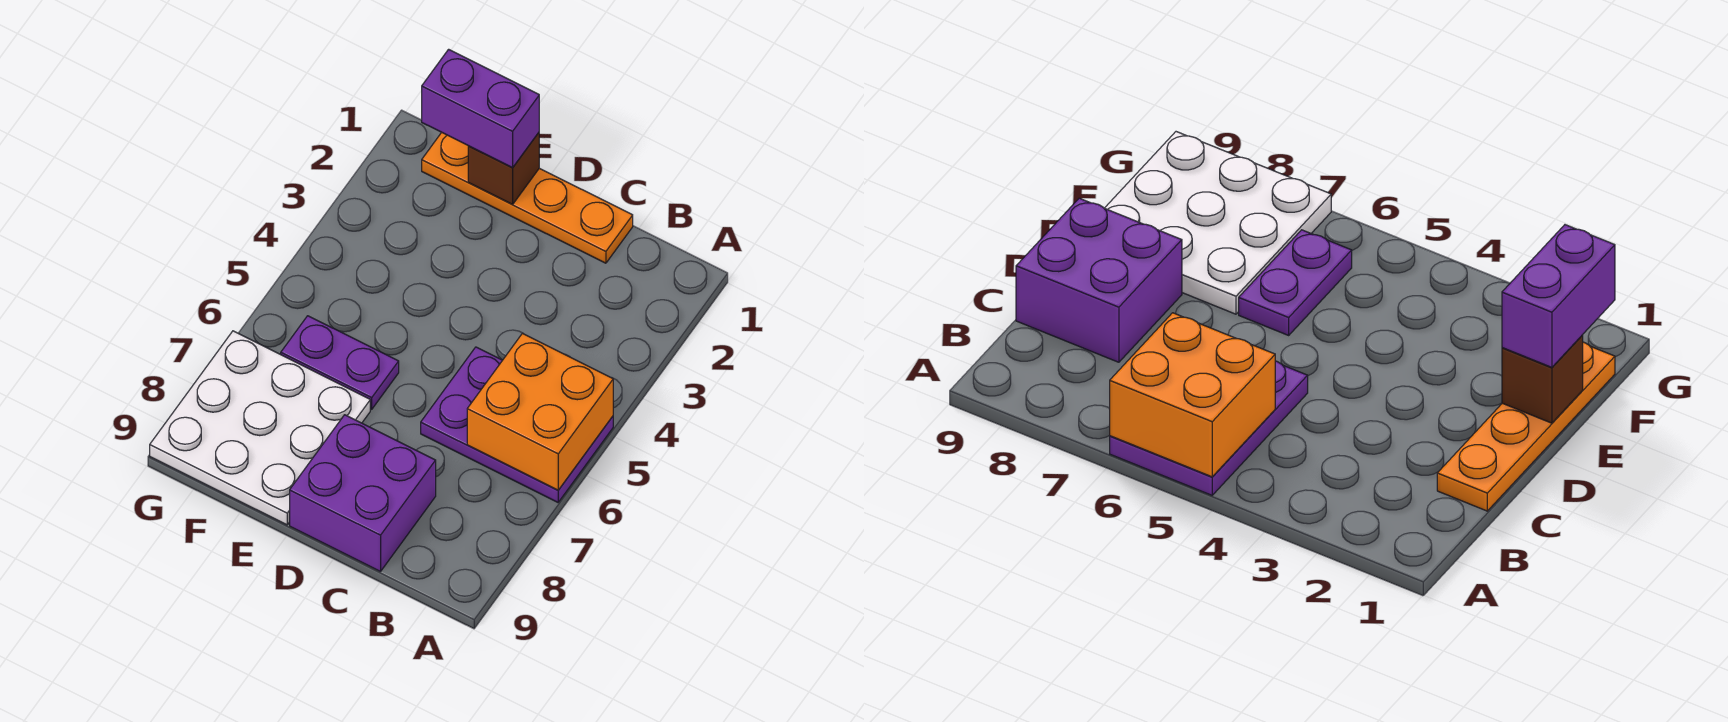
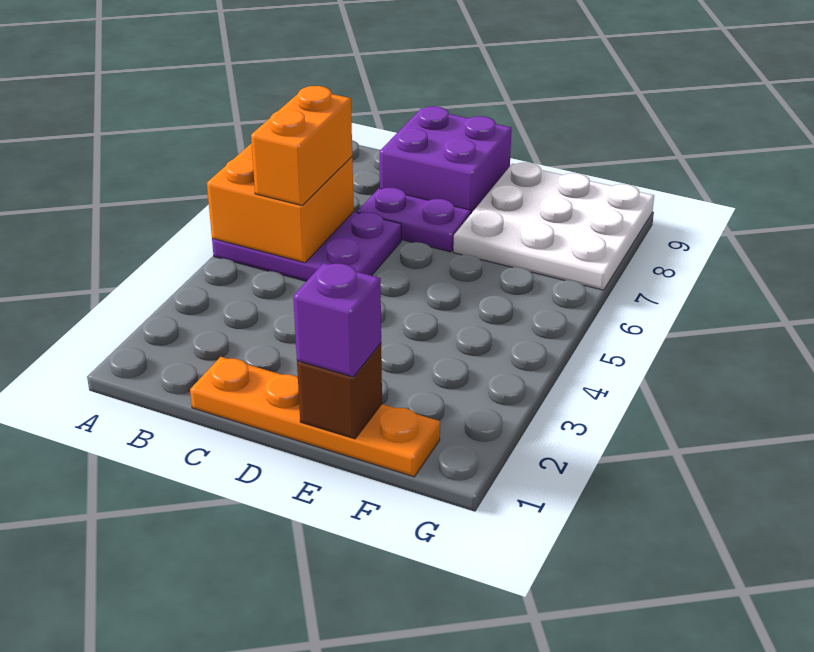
none -> orange 1x2 brick [251,86,352,205]
purple 1x2 brick [422,49,539,168] -> purple 1x1 brick [293,263,381,377]
purple 1x2 plate [281,316,399,409] -> purple 1x2 plate moved to [357,188,471,252]

